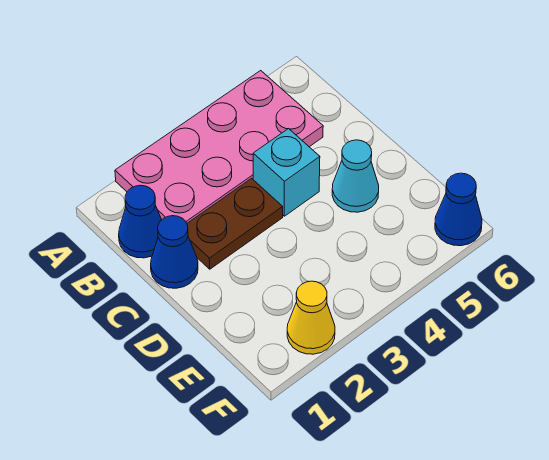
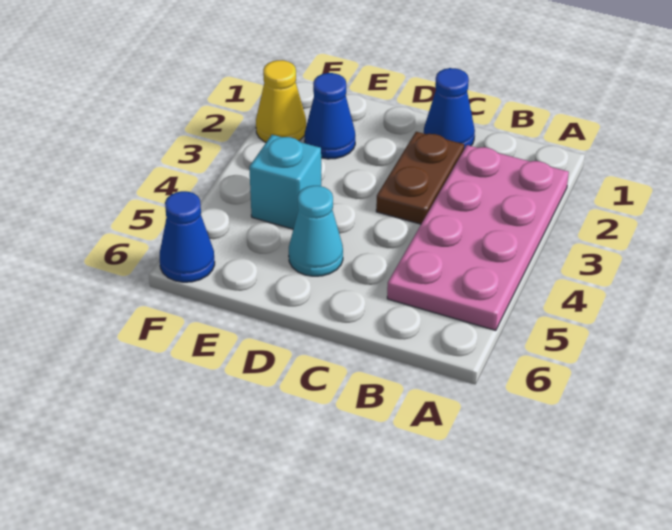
blue 1x1 cone [119,185,162,258] -> blue 1x1 cone moved to [305,73,355,159]
cyan 1x1 brick [253,129,320,216] -> cyan 1x1 brick moved to [249,135,321,229]

